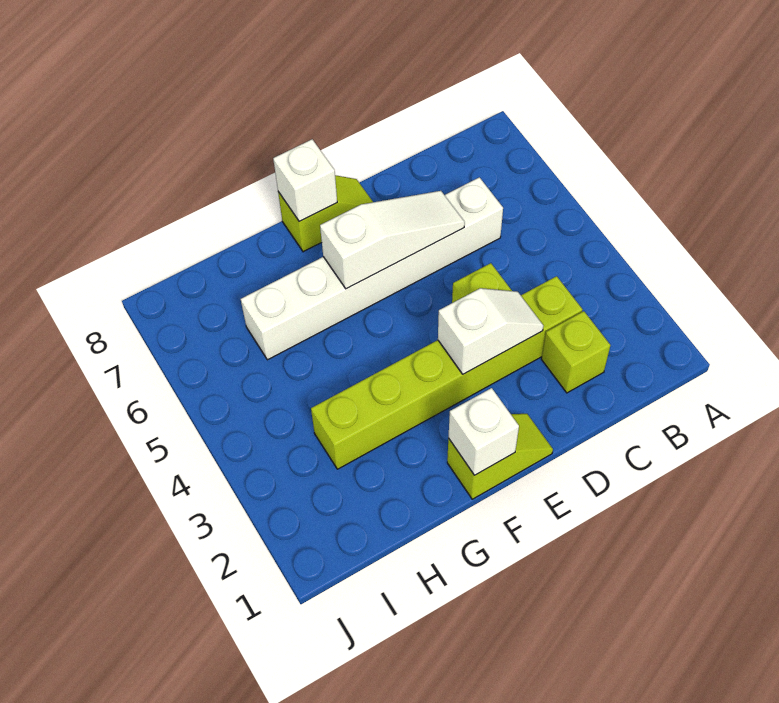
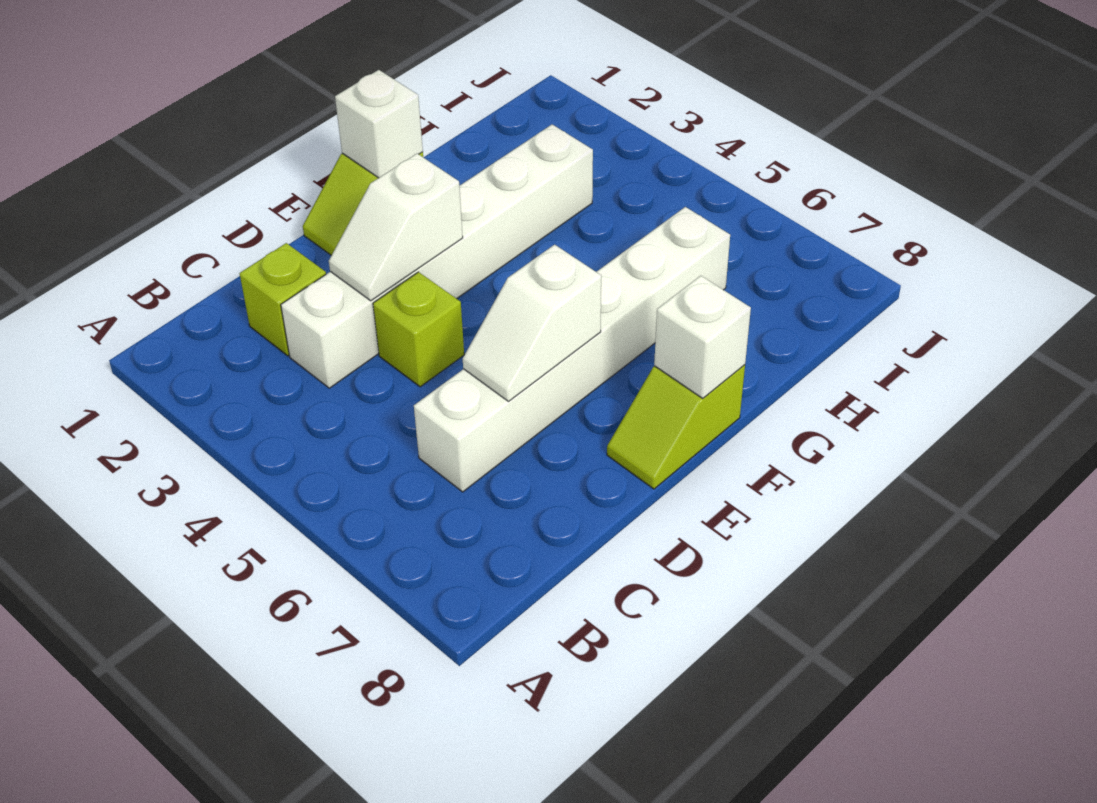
lime 1x6 brick [311,276,583,469] -> white 1x6 brick [281,125,593,388]
white 1x3 slope [320,191,465,289] -> white 1x2 slope [463,245,601,401]

